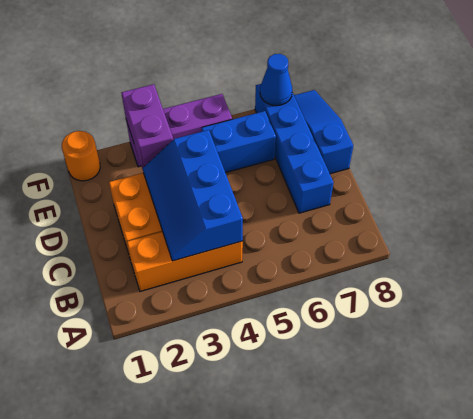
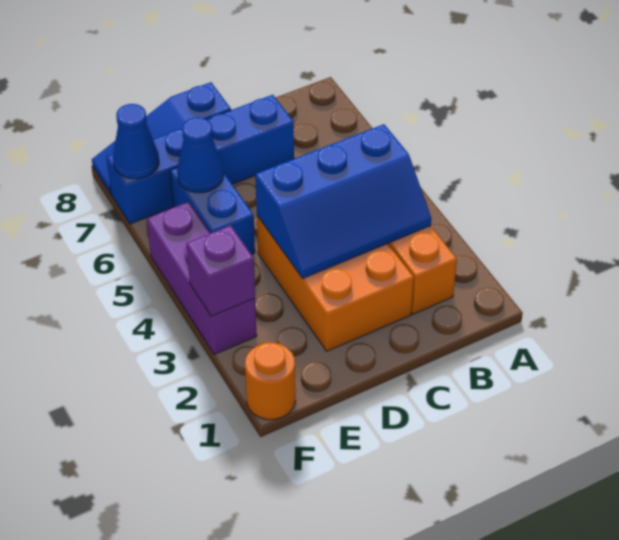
purple 1x2 brick [121,84,173,169] -> purple 1x1 brick [186,225,255,316]
none -> blue 1x1 cone [177,117,223,193]

